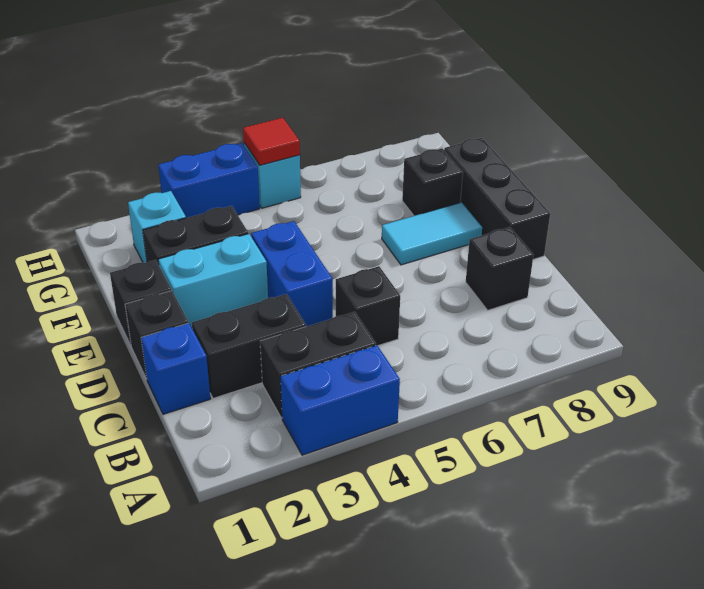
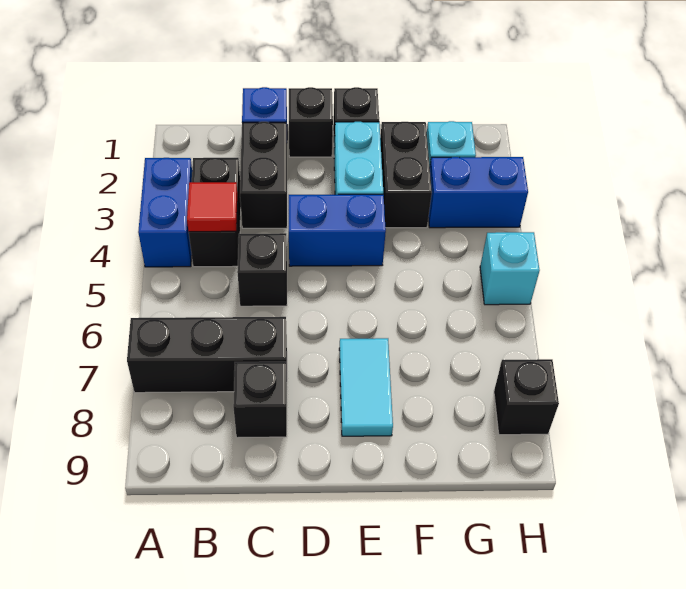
black 1x3 brick [444,138,550,259] -> black 1x3 brick moved to [127,317,287,393]
black 1x1 brick [402,148,463,216] -> black 1x1 brick moved to [494,359,559,435]
blue 1x2 brick [158,143,260,218] -> blue 1x2 brick turned to [428,157,528,228]
red 1x1 tile [243,118,300,165] -> red 1x1 tile moved to [187,182,237,232]

